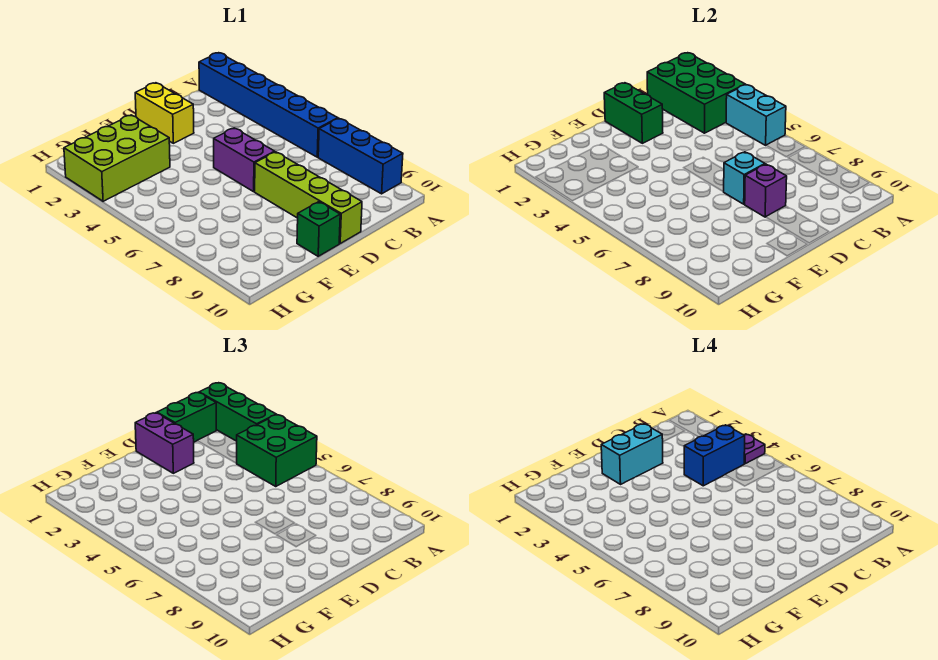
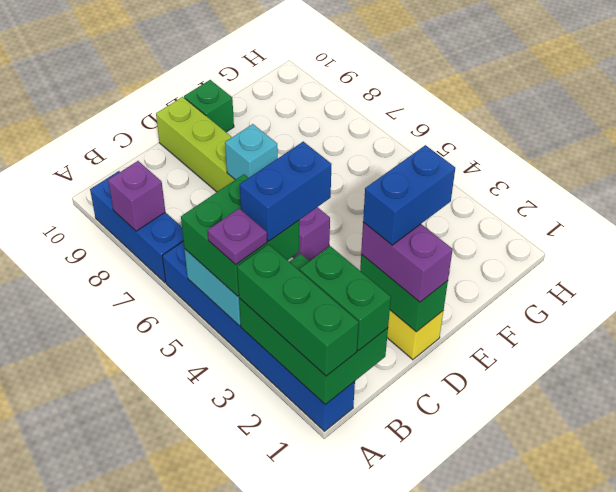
green 1x2 brick [157,393,216,442] -> green 1x2 brick turned to [300,246,391,351]
cyan 1x2 brick [601,424,663,484] -> blue 1x2 brick [363,145,455,245]
purple 1x1 brick [744,164,787,217] -> purple 1x1 brick moved to [108,161,165,231]
lime 2x3 brick [64,115,170,201] -> none

